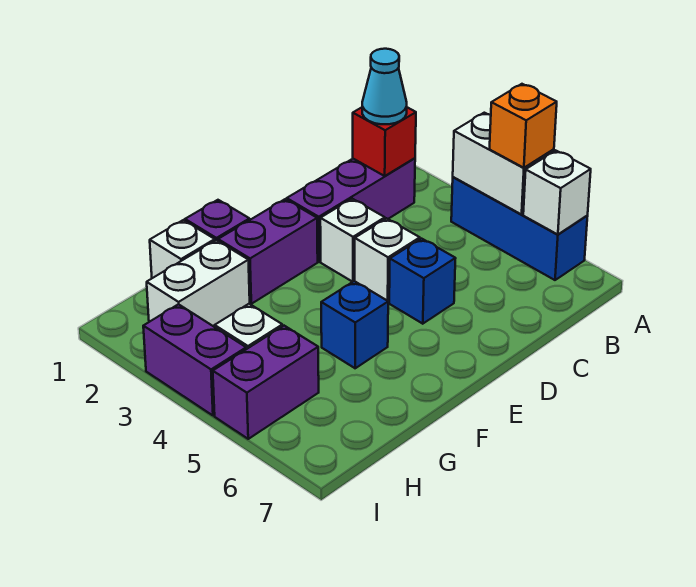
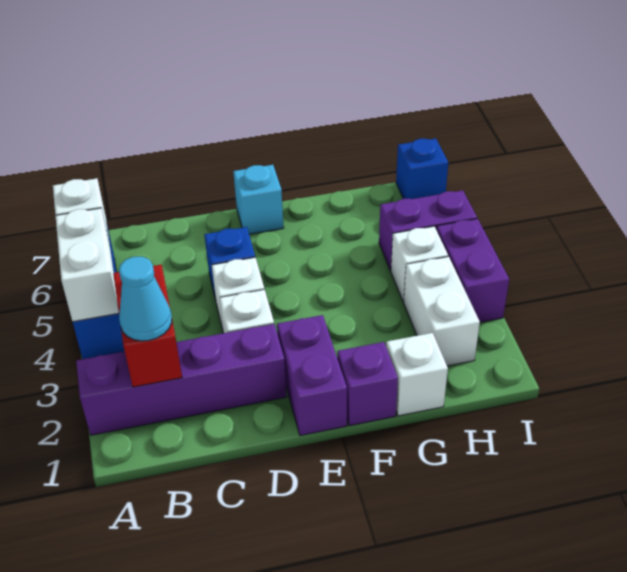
orange 1x1 brick [490,84,557,168] -> none
purple 1x3 brick [287,158,415,262] -> purple 1x4 brick [76,324,287,435]
red 1x1 brick [353,107,416,176] -> red 1x2 brick [113,265,182,387]
purple 1x2 brick [218,199,318,304] -> purple 1x2 brick turned to [277,315,347,436]
none -> cyan 1x1 brick [233,165,284,234]
blue 1x1 brick [321,281,388,368] -> blue 1x1 brick moved to [396,139,448,199]
white 1x2 brick [147,240,250,327] -> white 1x2 brick turned to [404,257,480,366]

